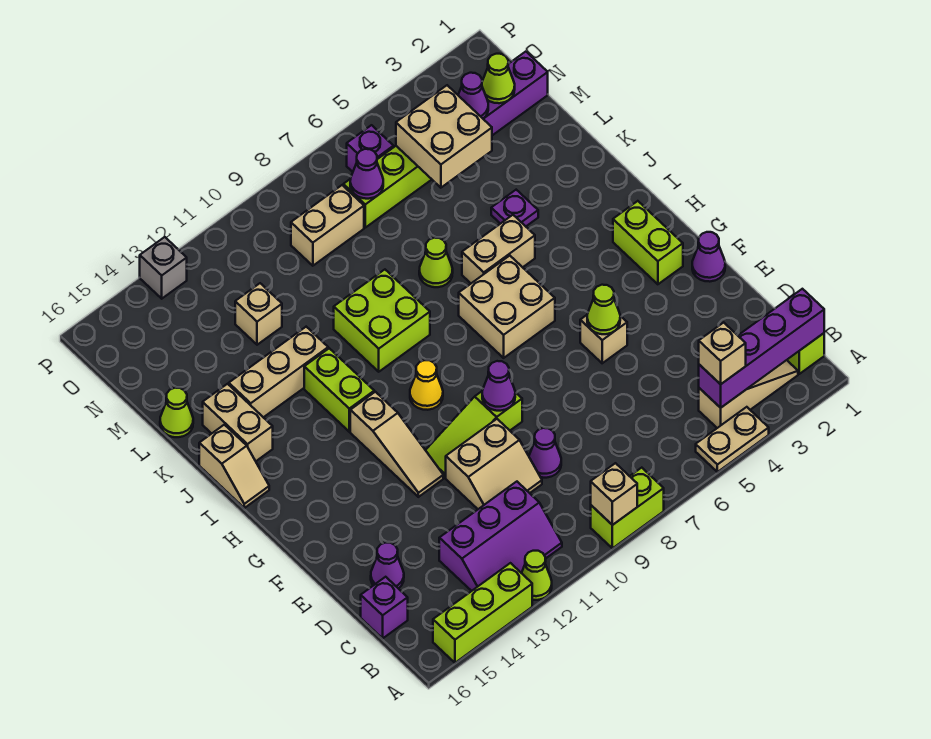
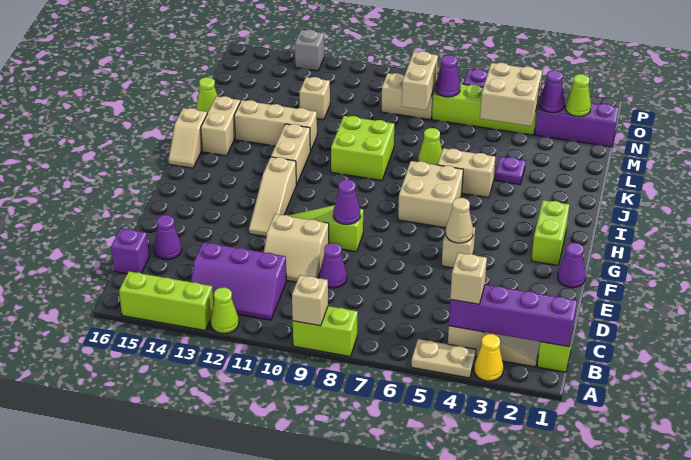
lime 1x1 cone [587,285,620,334] -> tan 1x1 cone [446,198,473,243]
yellow 1x1 cone [410,360,443,410] -> yellow 1x1 cone moved to [474,334,503,381]
lime 1x2 brick [304,348,374,432] -> tan 1x2 brick [271,124,310,185]
none -> tan 1x2 brick [402,51,438,110]

